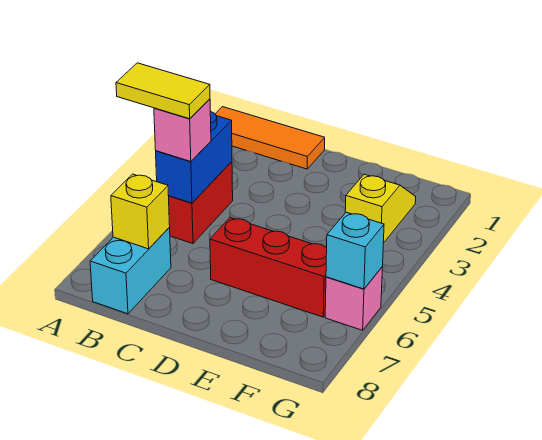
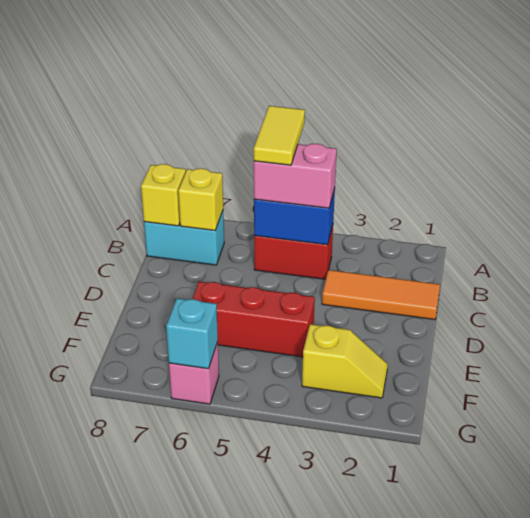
orange 1x3 tile [215,107,325,169] -> orange 1x3 tile turned to [322,270,440,320]
pink 1x1 brick [154,99,211,162] -> pink 1x2 brick [254,144,337,208]
none -> yellow 1x1 brick [141,164,186,226]
red 1x3 brick [210,217,327,317] -> red 1x3 brick turned to [193,282,315,357]

